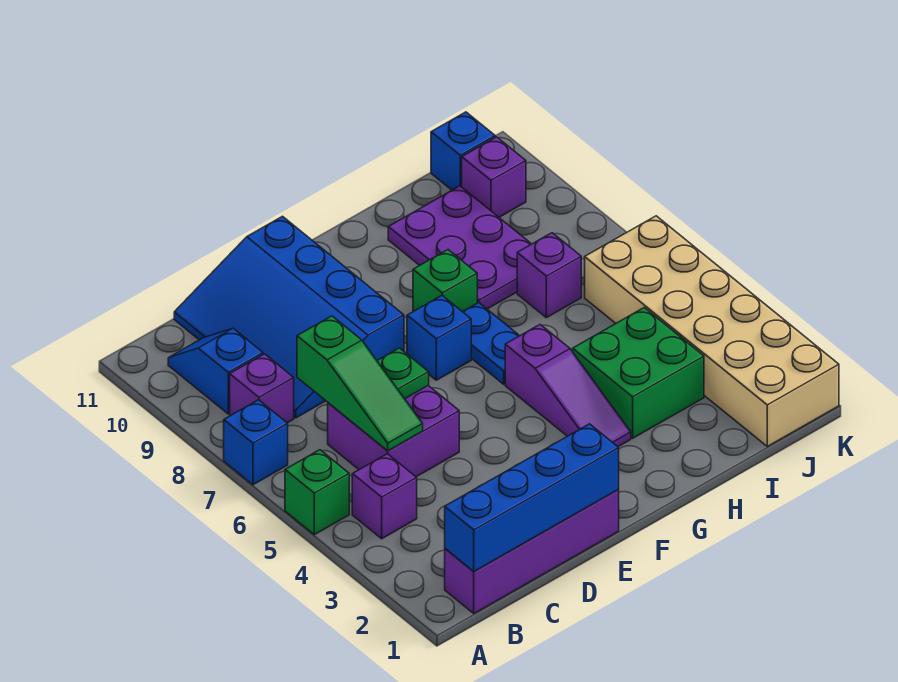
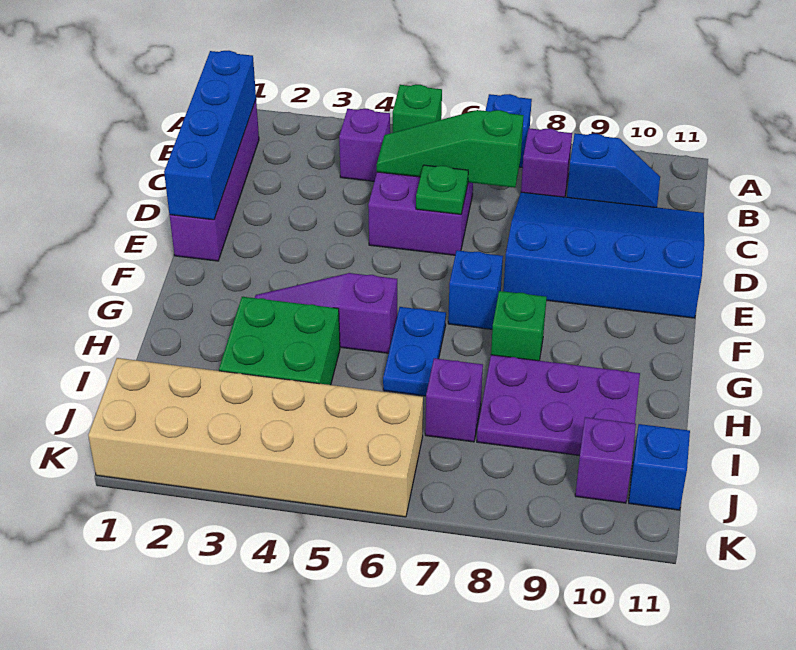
blue 1x2 plate [463,303,519,384] -> blue 1x2 plate turned to [383,307,446,396]

